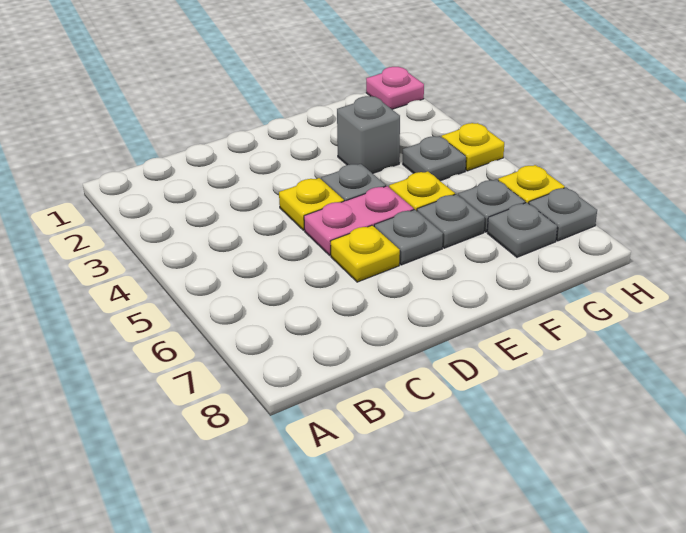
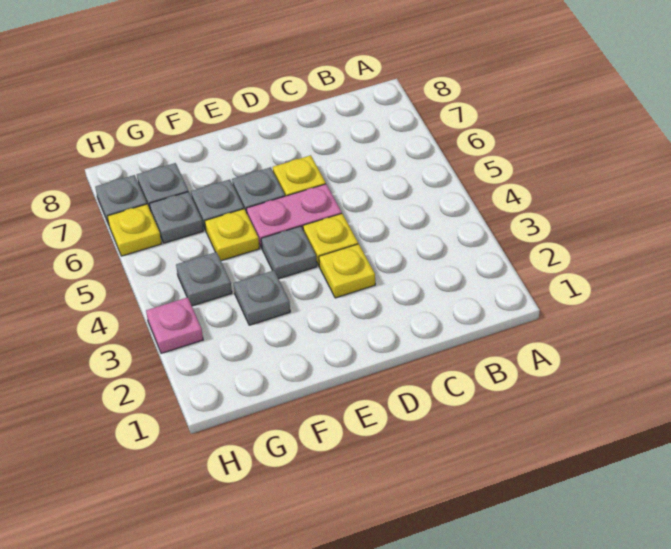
grey 1x1 brick [337,96,400,173] -> grey 1x1 plate [234,270,290,325]
pink 1x1 plate [366,67,424,109] -> pink 1x1 plate moved to [146,297,203,353]
yellow 1x1 plate [442,123,504,171] -> yellow 1x1 plate moved to [319,244,375,298]

